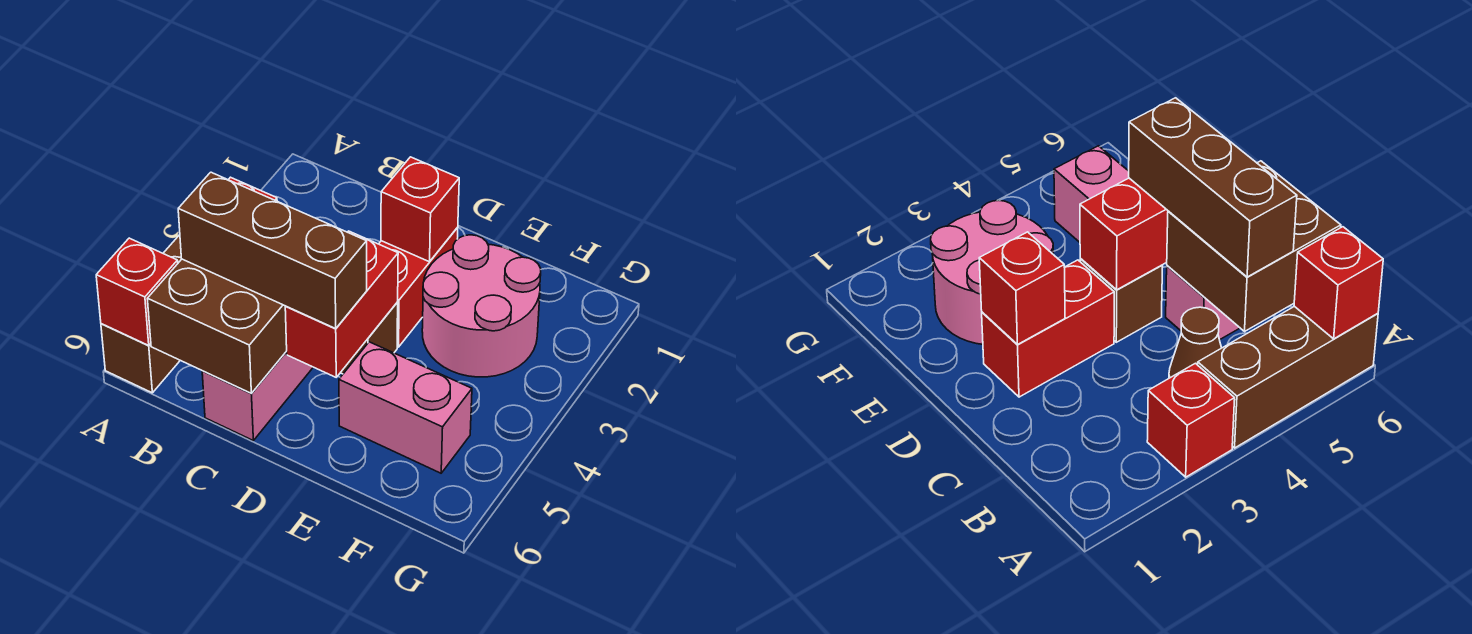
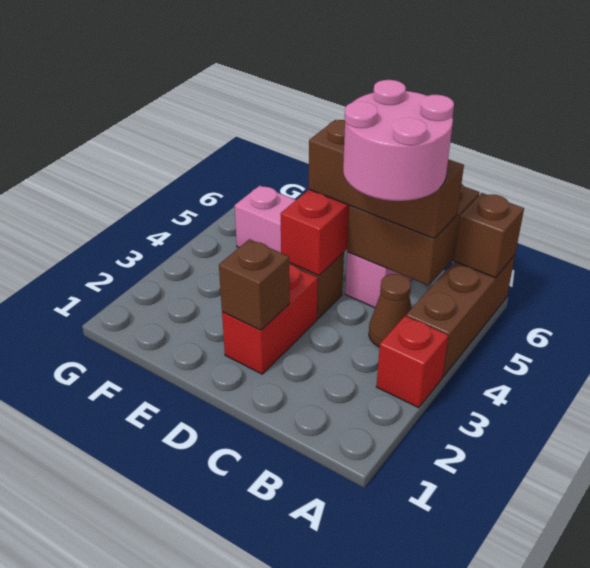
red 1x1 brick [96,238,178,345] -> brown 1x1 brick [454,193,524,278]
red 1x1 brick [381,157,459,262] -> brown 1x1 brick [219,239,290,330]
pink 2x2 round brick [422,235,541,377] -> pink 2x2 round brick moved to [343,80,454,201]

